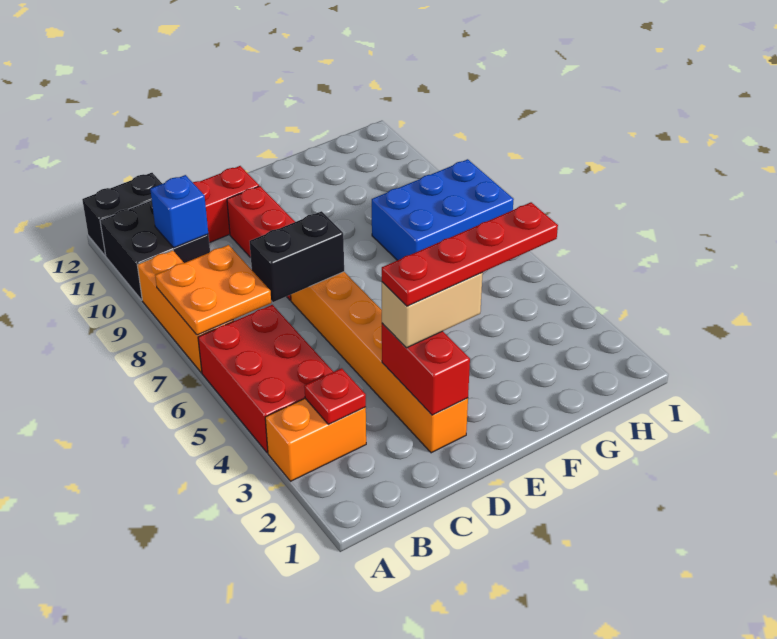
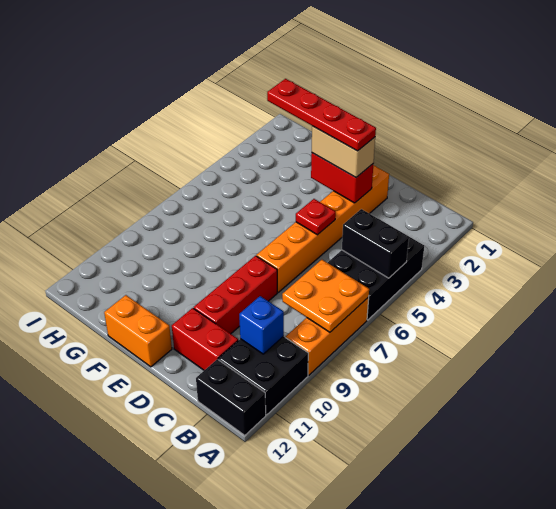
orange 1x2 brick [265,399,366,481] -> orange 1x2 brick moved to [104,295,172,367]
red 2x3 brick [198,305,333,453] -> black 2x3 brick [328,230,424,320]
red 1x1 plate [304,368,366,424] -> red 1x1 plate moved to [296,199,336,235]
black 1x2 brick [250,211,344,302] -> black 1x2 brick moved to [342,209,409,278]
red 1x2 brick [382,323,470,415] -> red 1x2 brick turned to [311,153,373,203]
blue 2x3 brick [372,159,514,260] -> none

